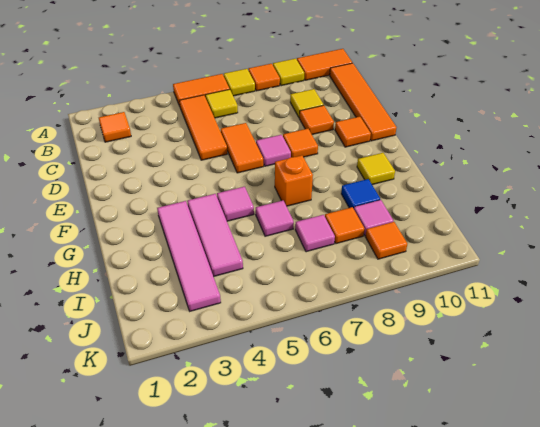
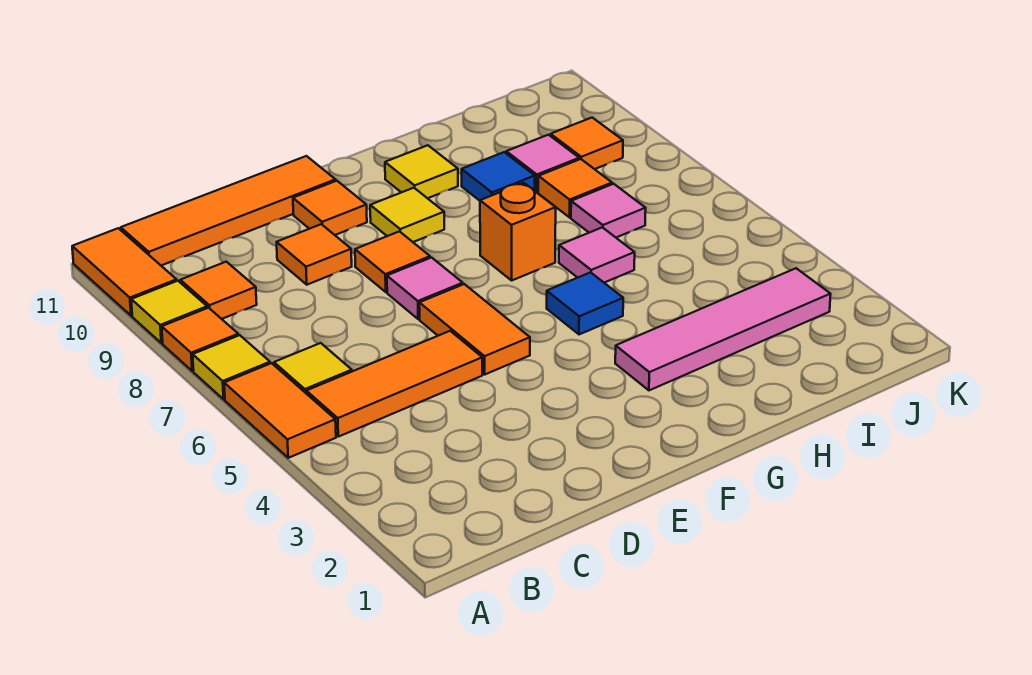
orange 1x1 tile [99,112,131,142] -> orange 1x1 tile moved to [180,262,257,319]
yellow 1x1 tile [290,89,323,118] -> yellow 1x1 tile moved to [370,188,444,242]
orange 1x2 tile [221,123,264,173] -> orange 1x2 tile turned to [419,284,530,374]
pink 1x3 tile [187,194,243,277] -> none
pink 1x1 tile [217,187,254,221] -> blue 1x1 tile [547,272,623,334]

